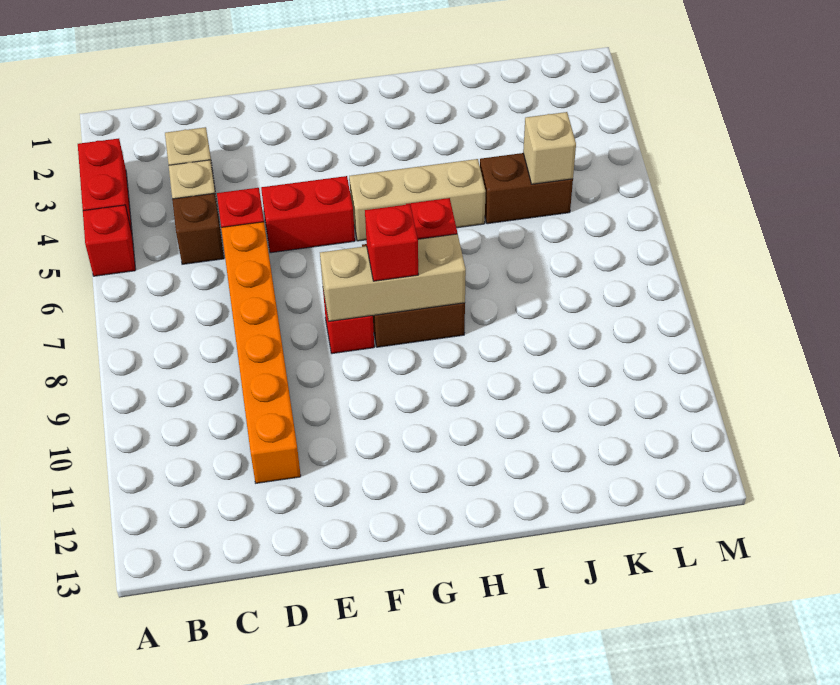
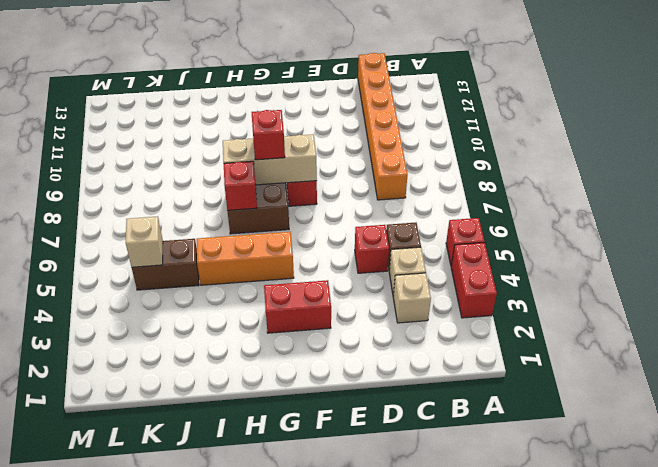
orange 1x6 brick [221,222,301,483] -> orange 1x6 brick moved to [358,53,408,200]
red 1x2 brick [261,176,355,253] -> red 1x2 brick moved to [264,280,331,333]
tan 1x3 brick [349,159,486,241] -> orange 1x3 brick [197,232,294,285]

